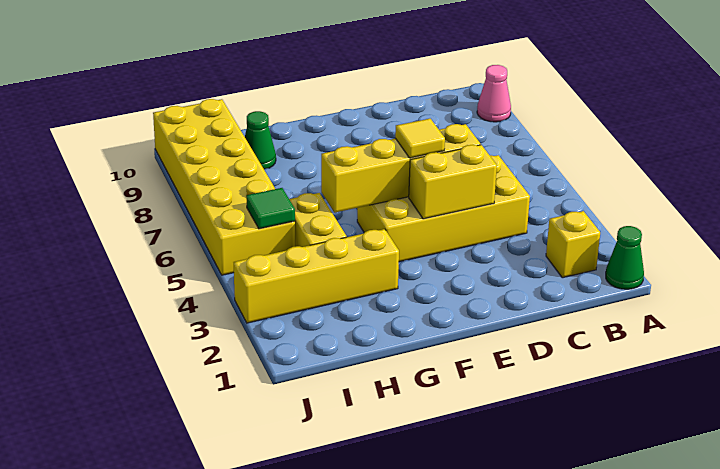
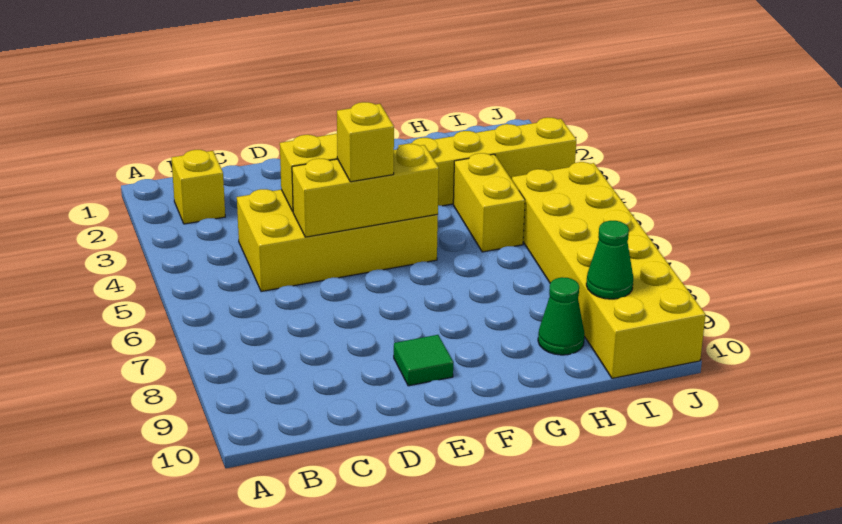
green 1x1 cone [606,226,644,289] -> green 1x1 cone moved to [586,221,633,299]
pink 1x1 cone [477,65,511,122] -> none
yellow 1x4 brick [321,124,481,213] -> yellow 1x3 brick [292,144,439,237]
yellow 1x1 tile [395,119,445,158] -> yellow 1x1 brick [337,102,394,182]
green 1x1 tile [246,188,295,229] -> green 1x1 tile moved to [394,335,453,386]

